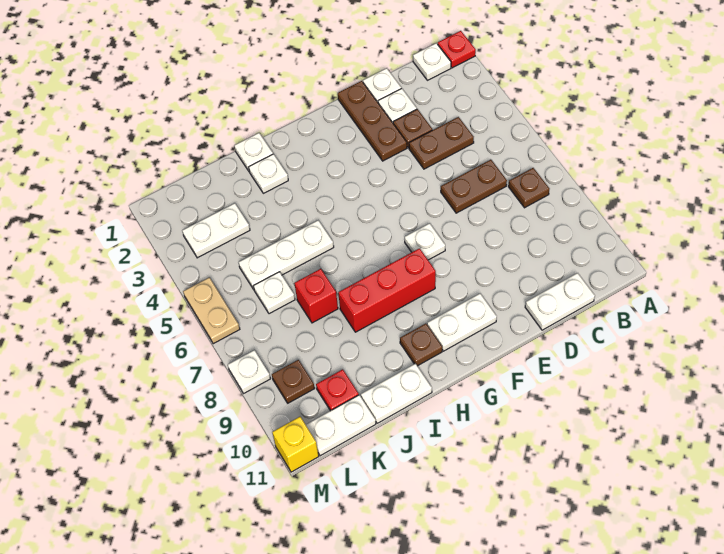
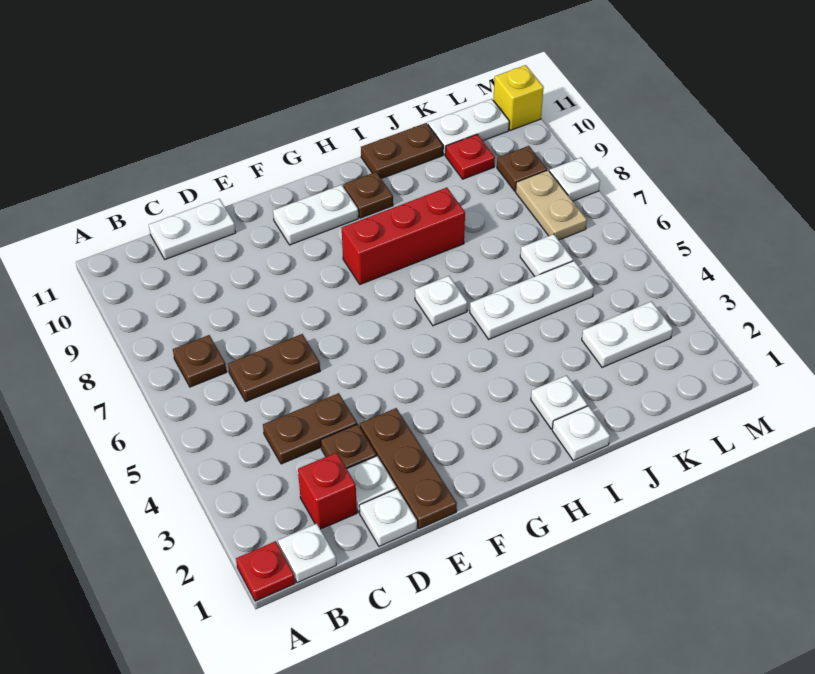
white 1x1 plate [405,223,445,260] -> white 1x1 plate moved to [415,276,468,326]
white 1x2 plate [361,364,432,423] -> brown 1x2 plate [361,123,443,179]
red 1x1 brick [294,269,338,323] -> red 1x1 brick moved to [298,453,357,529]
tan 1x2 plate [183,278,240,344] -> tan 1x2 plate moved to [516,170,587,240]

